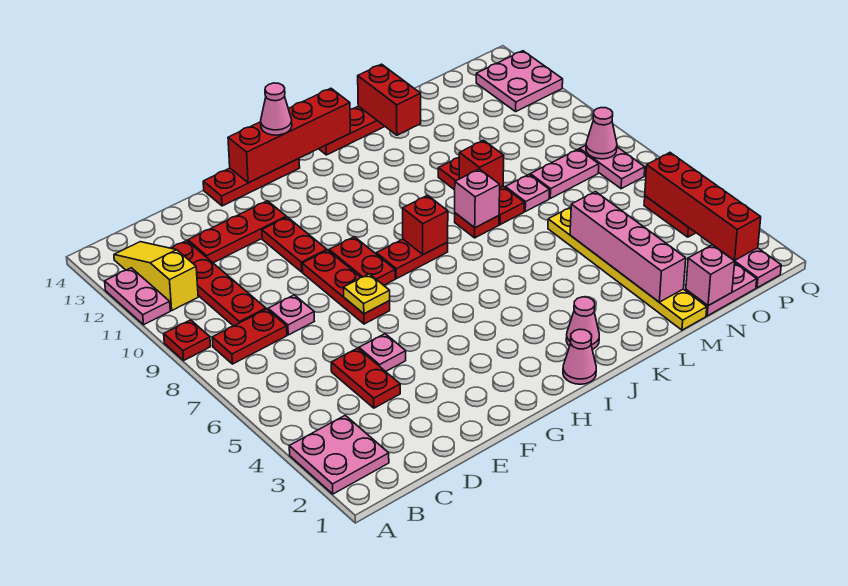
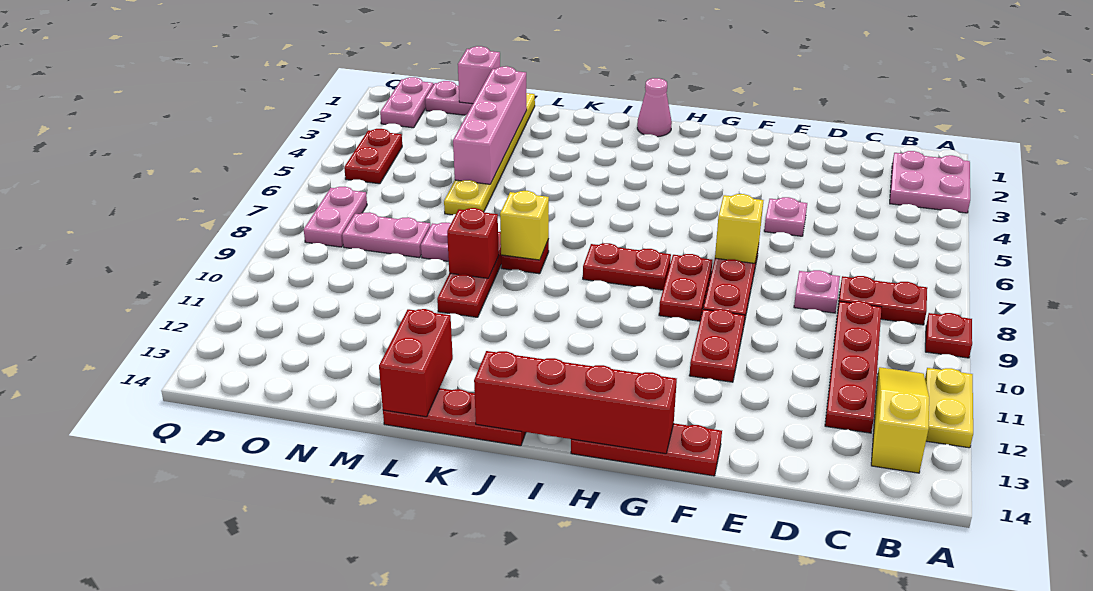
pink 1x2 plate [105,268,170,325] -> yellow 1x2 plate [925,368,973,448]
yellow 1x3 slope [114,242,198,310] -> yellow 1x3 slope turned to [871,367,929,473]
red 1x2 plate [331,348,400,408] -> none
red 1x3 plate [188,201,286,263] -> none
yellow 1x1 plate [344,274,390,314] -> yellow 1x1 brick [715,194,763,263]
pink 1x1 cone [261,83,292,135] -> none
red 1x1 brick [403,195,448,255] -> none
pink 1x1 cone [566,297,599,349] -> none
pink 1x1 brick [455,169,500,228] -> yellow 1x1 brick [500,191,549,260]
red 1x4 brick [645,153,761,260] -> none
pink 1x1 cone [586,108,617,159] -> none
pink 2x2 plate [476,51,563,112] -> none

